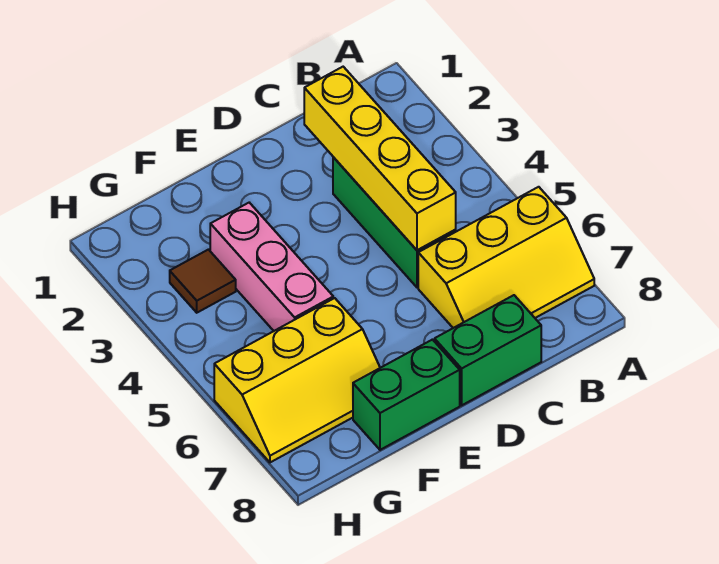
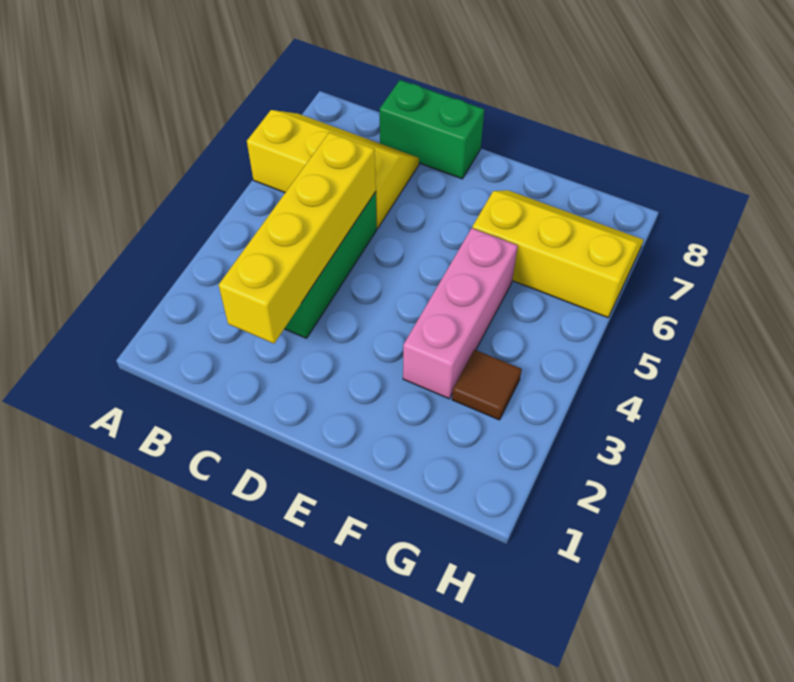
green 1x2 brick [353,340,460,450] -> none

